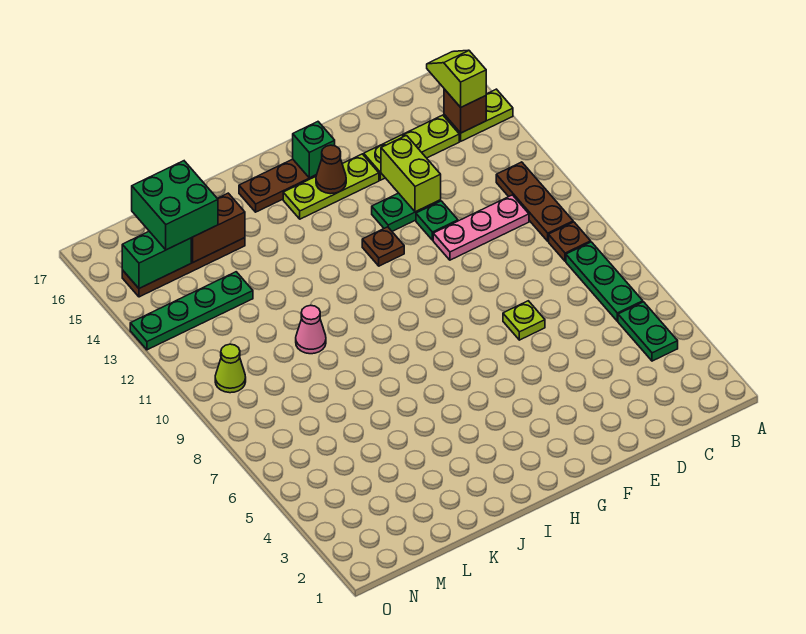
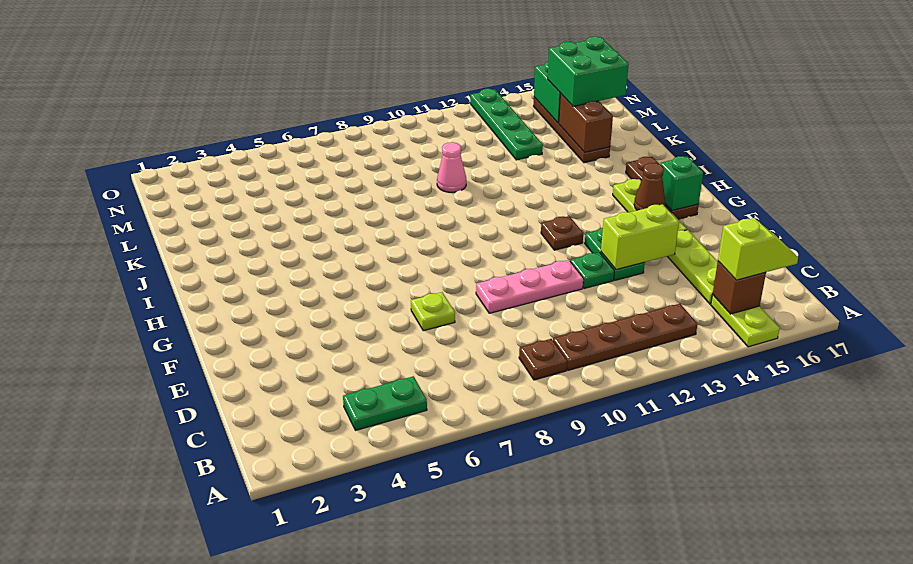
green 1x3 plate [566,242,643,321] -> none
brown 1x3 plate [496,162,573,241] -> brown 1x4 plate [553,304,698,370]
pink 1x3 plate [433,195,529,260] -> pink 1x3 plate turned to [476,260,583,313]
lime 1x1 cone [215,344,246,393] -> none

